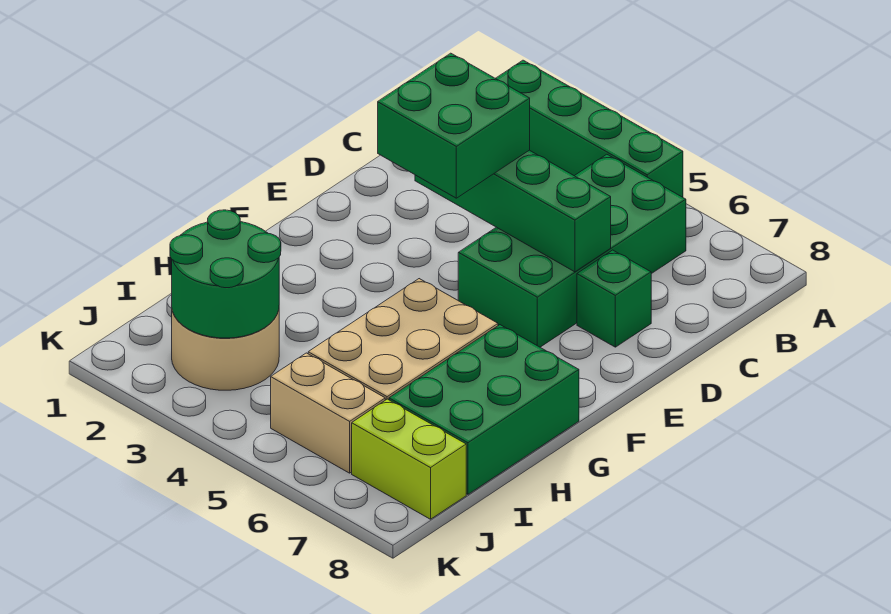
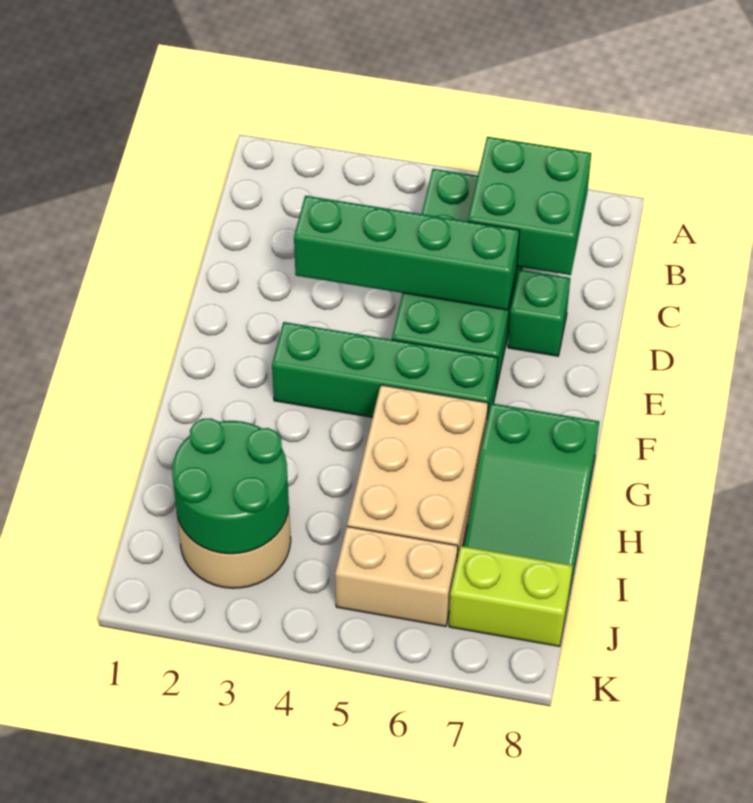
green 1x4 brick [496,60,683,197] -> green 1x4 brick moved to [272,322,498,419]
green 2x2 brick [378,53,530,198] -> green 2x2 brick moved to [468,137,591,275]
green 2x3 brick [389,325,579,494] -> green 2x3 slope [464,403,599,595]

